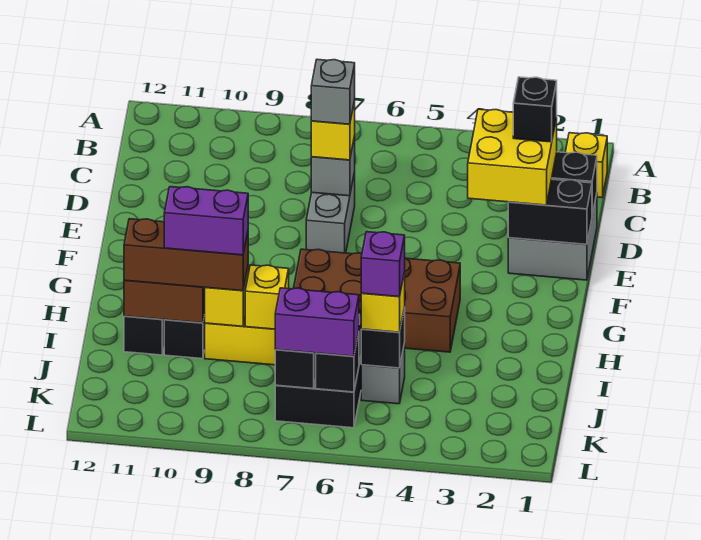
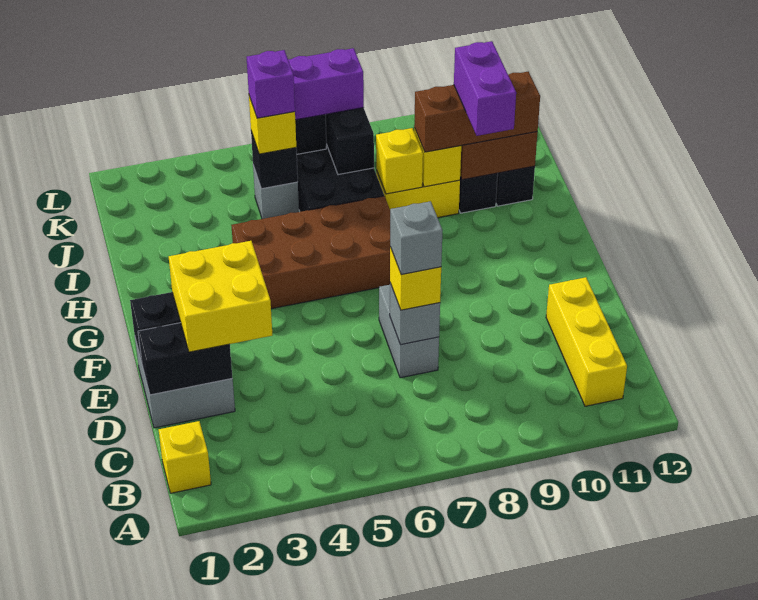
none -> yellow 1x3 brick [546,277,627,406]
black 1x1 brick [513,77,557,142] -> none
purple 1x2 brick [164,187,248,255] -> purple 1x2 brick turned to [454,41,516,136]

